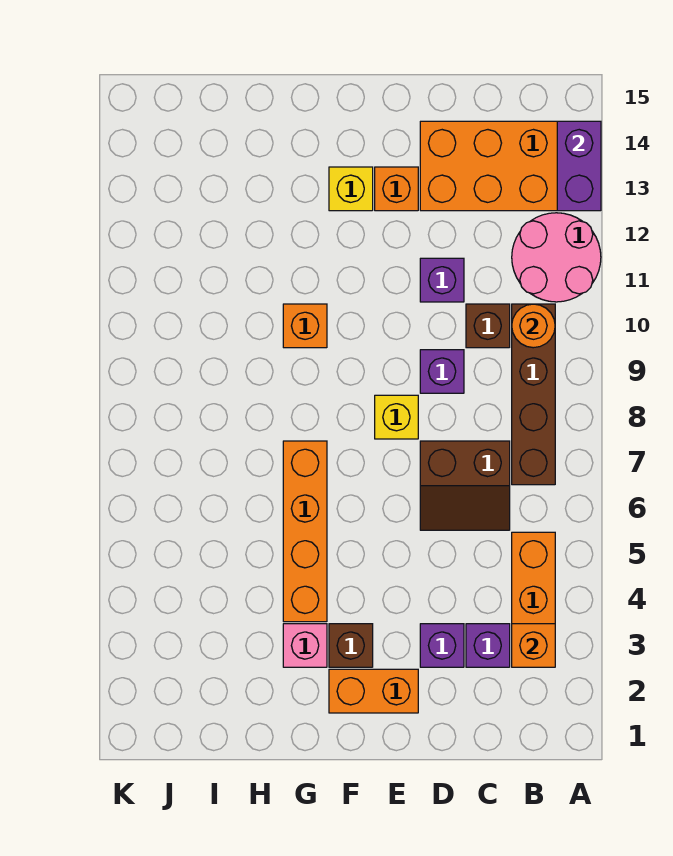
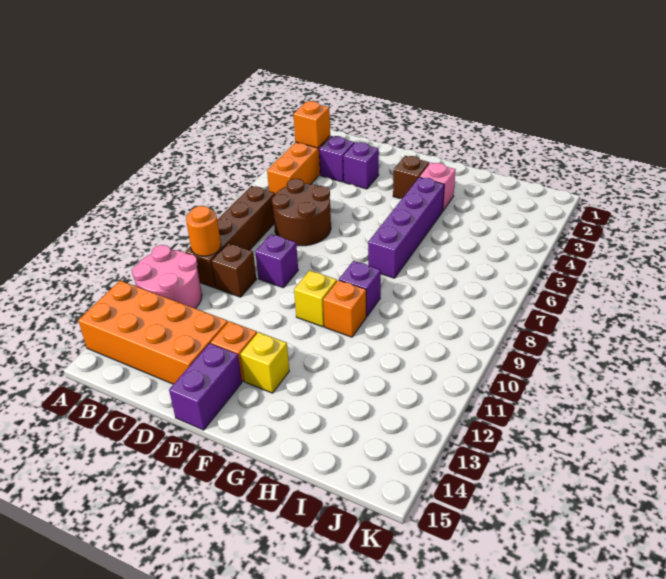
purple 1x2 brick [557,121,601,211] -> purple 1x2 brick moved to [169,343,242,430]
brown 2x2 slope [420,441,510,530] -> brown 2x2 round brick [272,179,331,246]
purple 1x1 brick [420,258,464,302] -> purple 1x1 brick moved to [339,261,381,317]
orange 1x2 brick [329,669,418,713] -> none
yellow 1x1 brick [375,395,418,439] -> yellow 1x1 brick moved to [294,270,337,327]
orange 1x4 brick [283,441,327,622] -> purple 1x4 brick [368,177,444,278]

